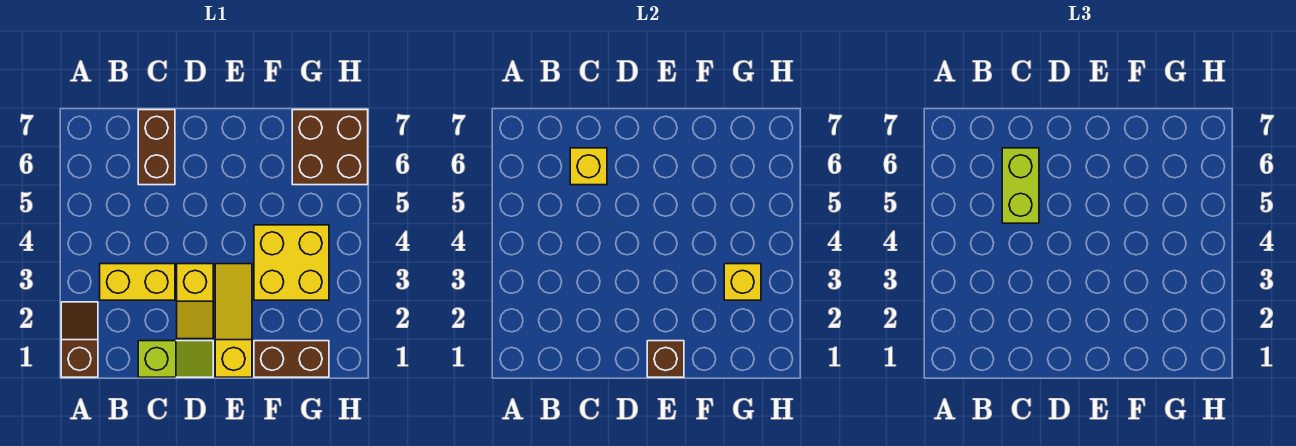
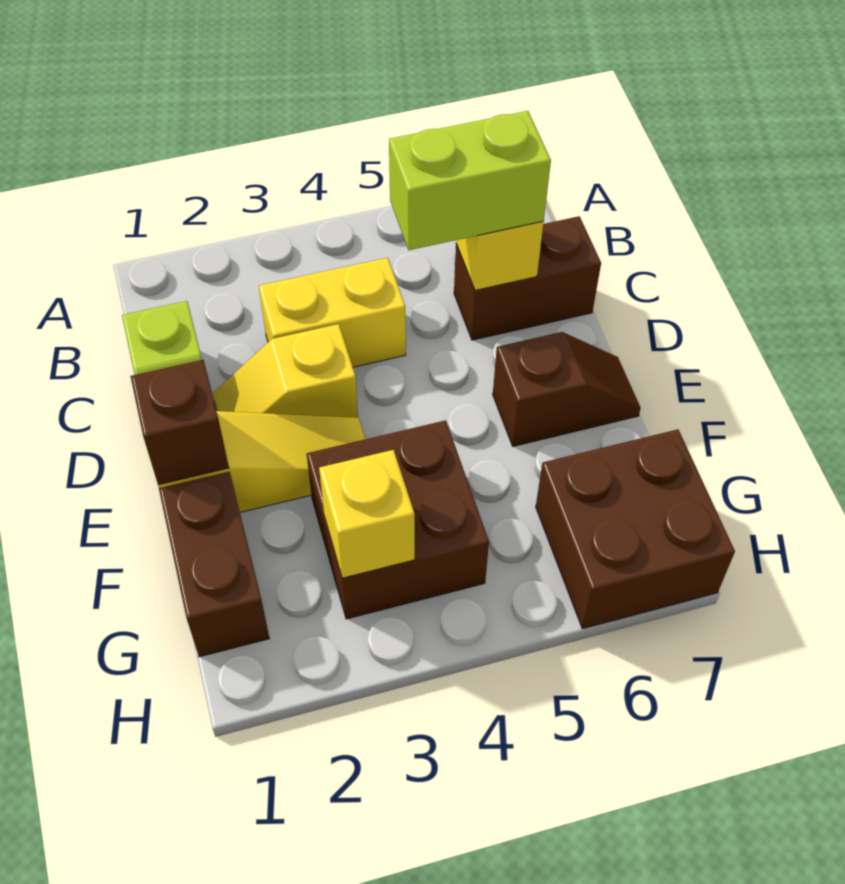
brown 1x2 slope [61,302,98,377] -> brown 1x2 slope moved to [493,332,641,446]
yellow 1x2 brick [100,264,175,300] -> yellow 1x2 brick turned to [259,258,406,367]
yellow 2x2 brick [254,225,329,300] -> brown 2x2 brick [307,420,489,619]

